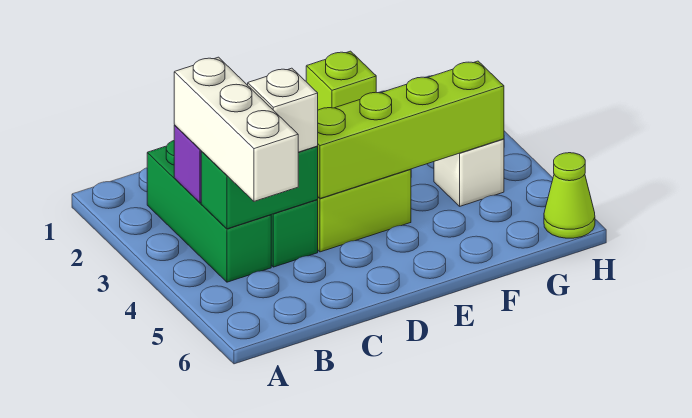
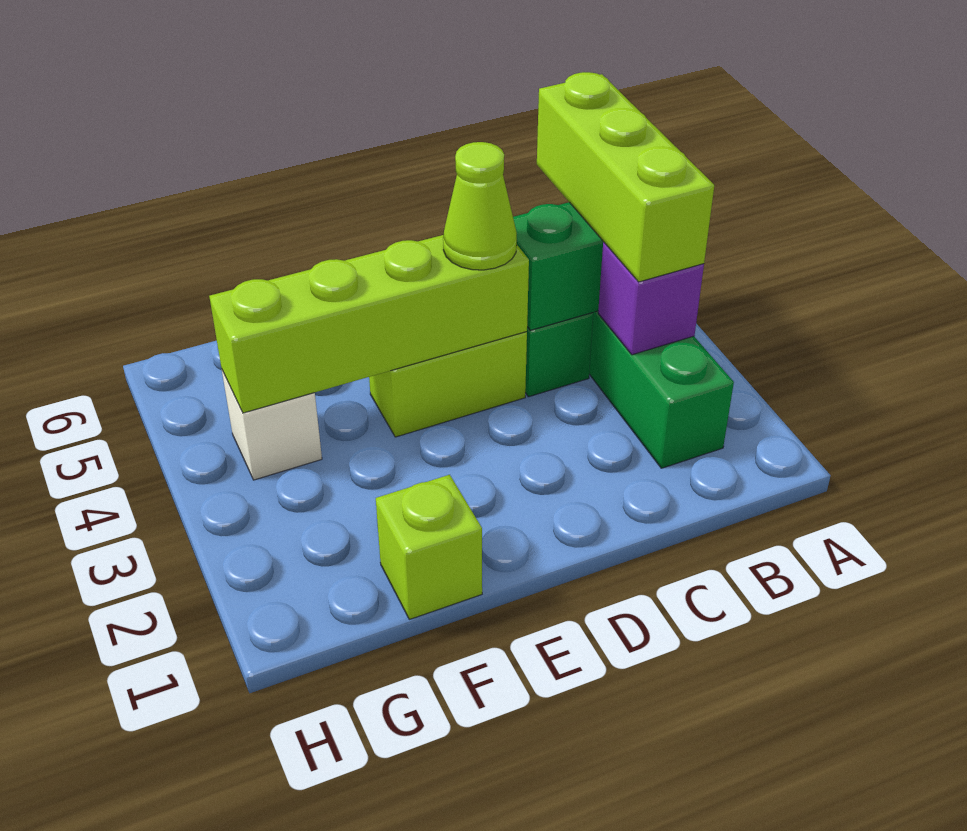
white 1x3 brick [174,57,298,201] -> lime 1x3 brick [537,72,714,282]
white 1x1 brick [248,68,318,152] -> none
lime 1x1 cone [544,153,595,238] -> lime 1x1 cone moved to [443,142,517,270]

